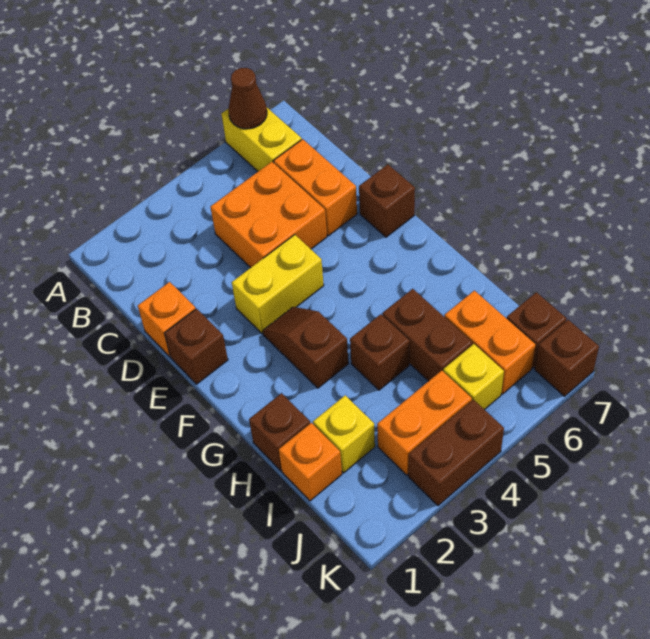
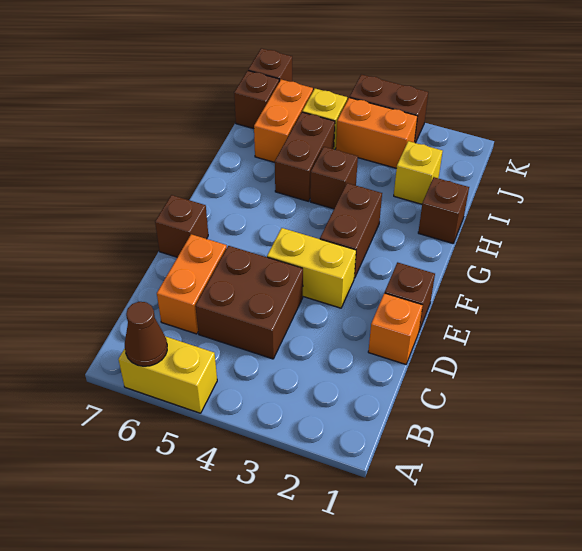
yellow 1x2 brick [221,108,302,171] -> yellow 1x2 brick turned to [118,336,217,413]
orange 2x2 brick [210,162,327,268] -> brown 2x2 brick [195,246,303,359]
brown 1x2 slope [263,307,348,388] -> brown 1x2 brick [320,183,382,278]
orange 1x1 brick [279,423,342,501] -> none

